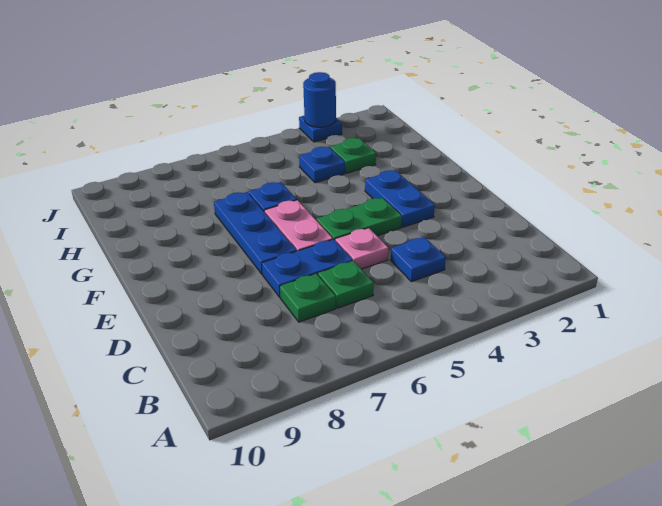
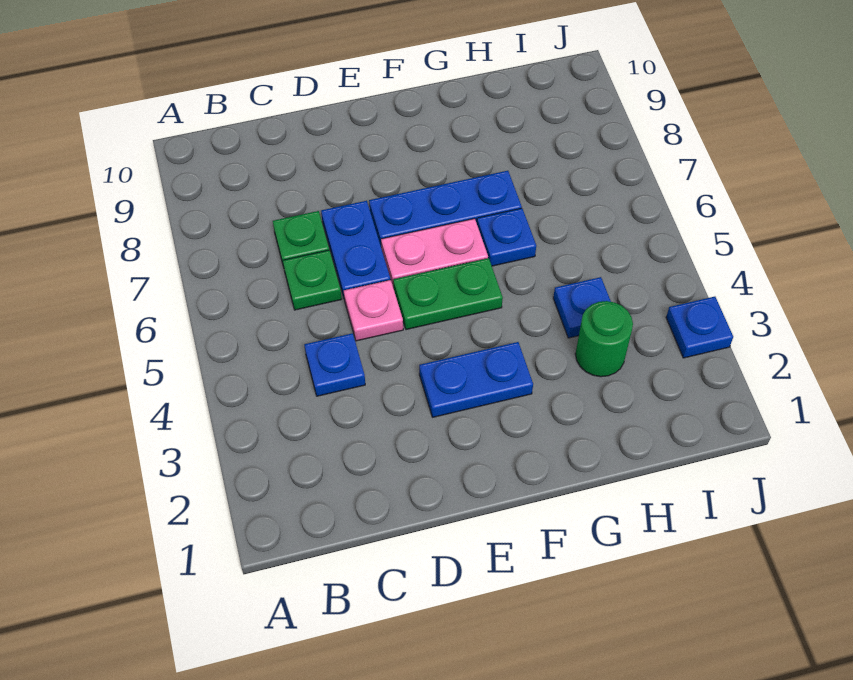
green 1x2 plate [316,198,402,240] -> green 1x2 plate turned to [393,258,503,330]
green 1x1 plate [330,138,376,173] -> green 1x1 round brick [575,301,633,377]
blue 1x1 round brick [303,72,336,127] -> none

